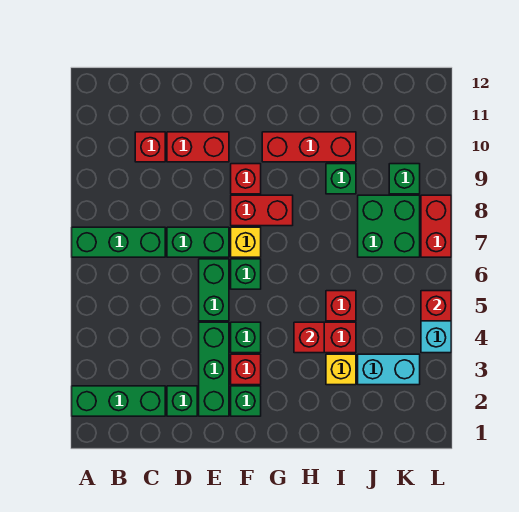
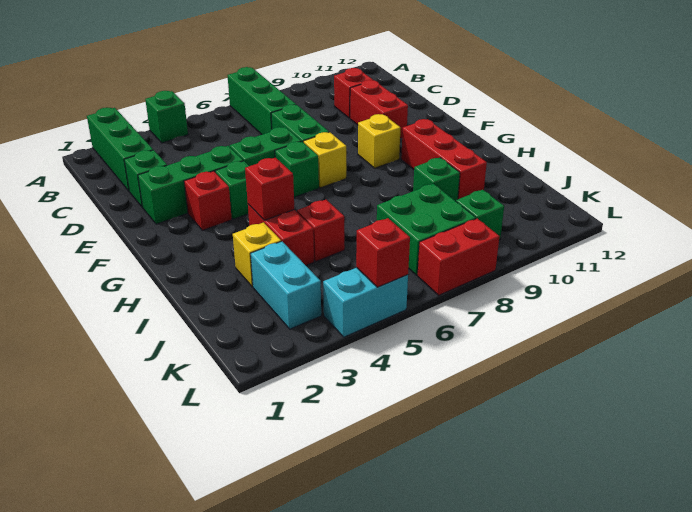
green 1x1 brick [231,386,261,416] -> green 1x1 brick moved to [145,91,188,143]
red 1x2 brick [231,195,293,226] -> none
red 1x1 brick [231,164,261,194] -> yellow 1x1 brick [358,114,400,168]

